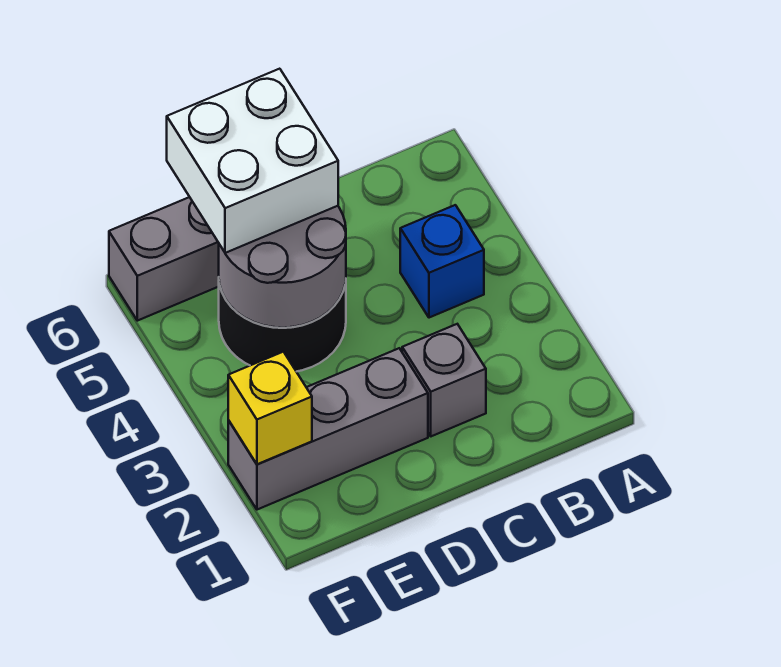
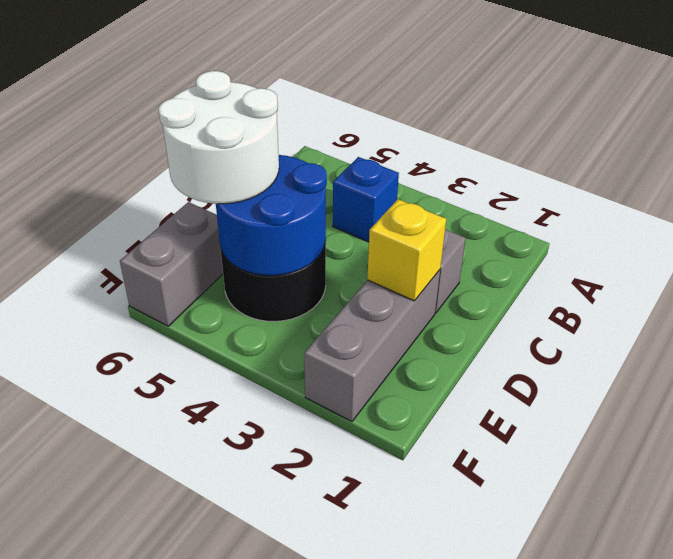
grey 2x2 round brick [219,206,346,328] -> blue 2x2 round brick [216,155,327,276]
white 2x2 brick [167,69,338,253] -> white 2x2 round brick [159,71,279,204]
yellow 1x1 brick [228,352,312,464] -> yellow 1x1 brick moved to [367,199,446,301]

